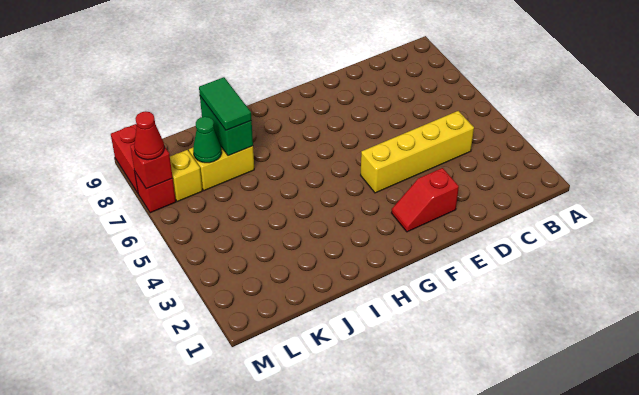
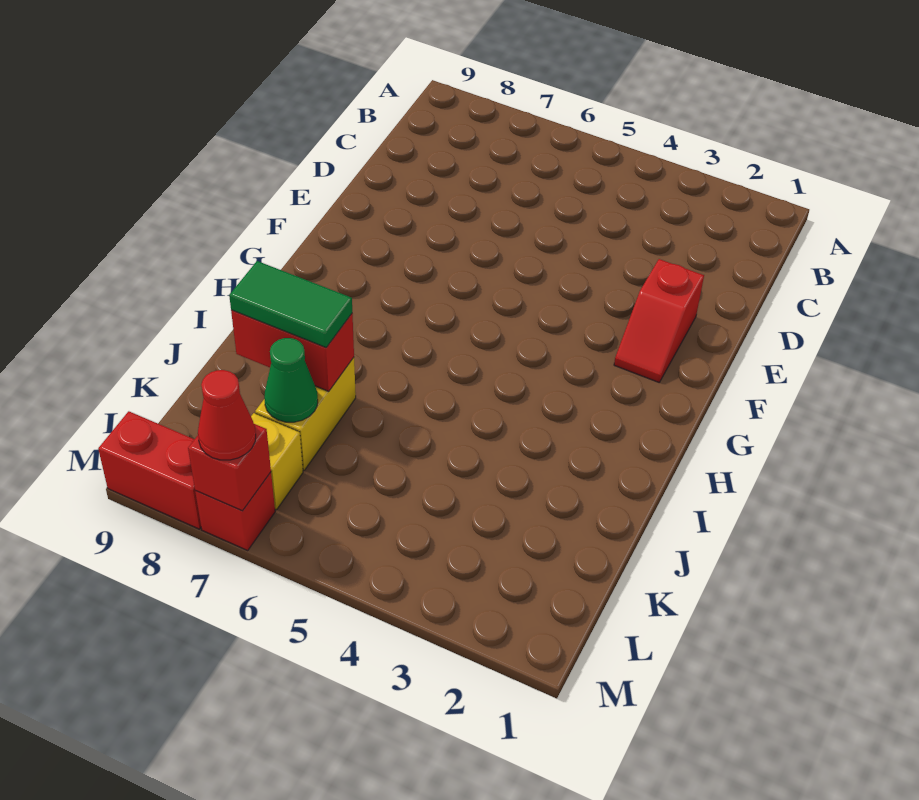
yellow 1x4 brick [361,111,474,193] -> none
green 1x2 brick [200,96,253,156] -> red 1x2 brick [231,310,354,391]

